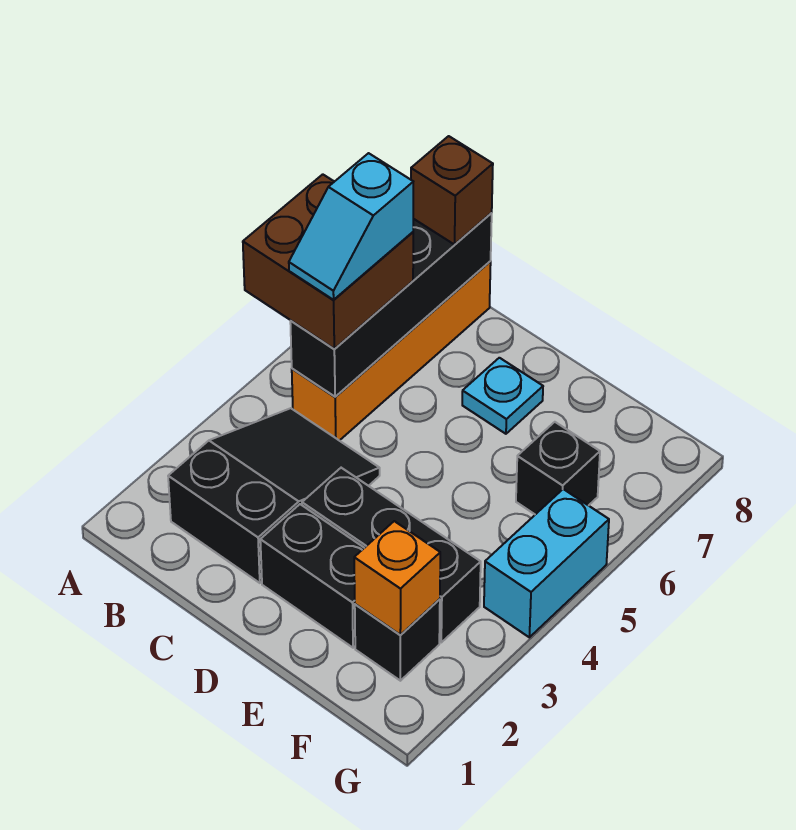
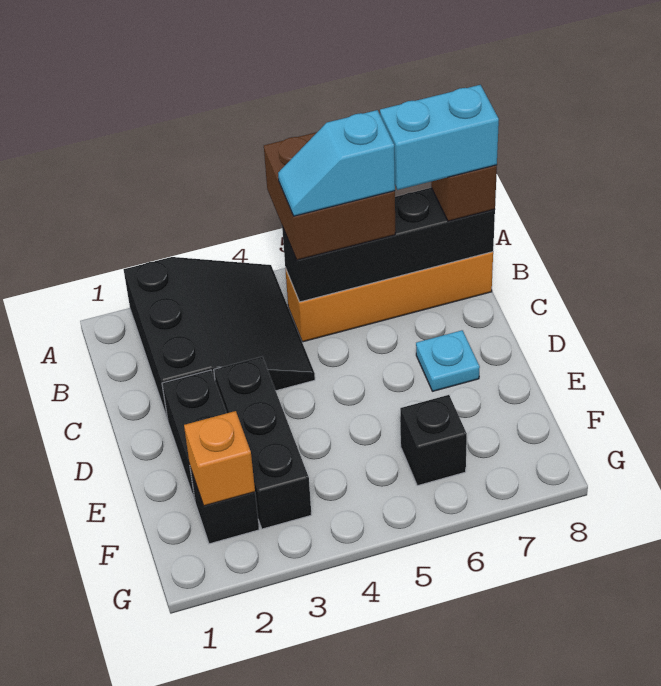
black 2x3 slope [168,408,380,583] -> black 3x3 slope [124,257,315,417]
cyan 1x2 brick [484,489,609,637] -> cyan 1x2 brick moved to [380,85,499,190]

